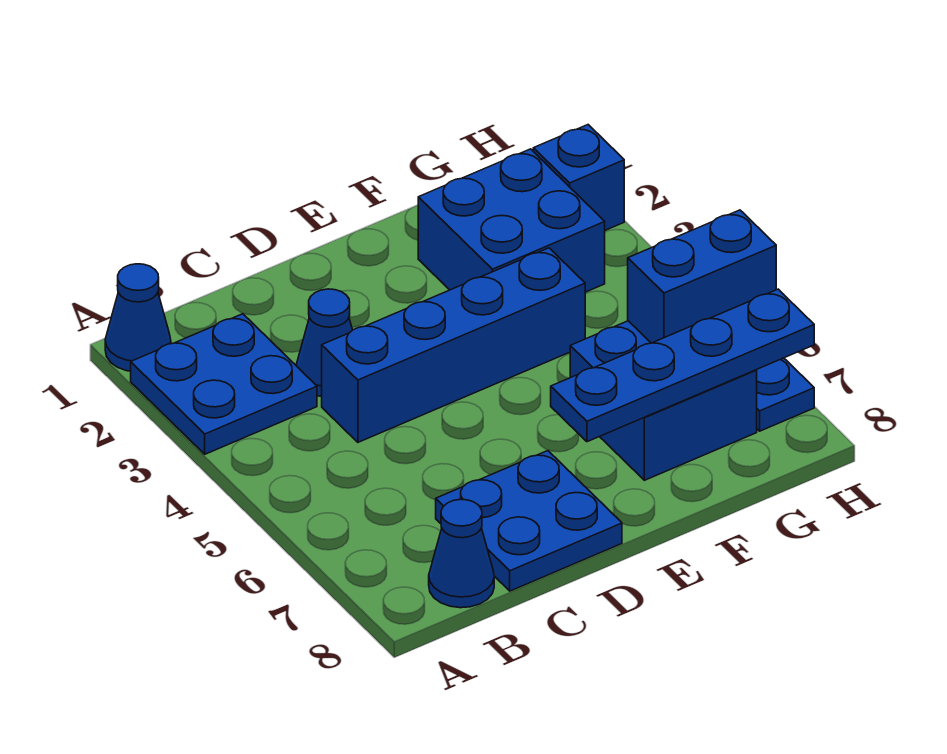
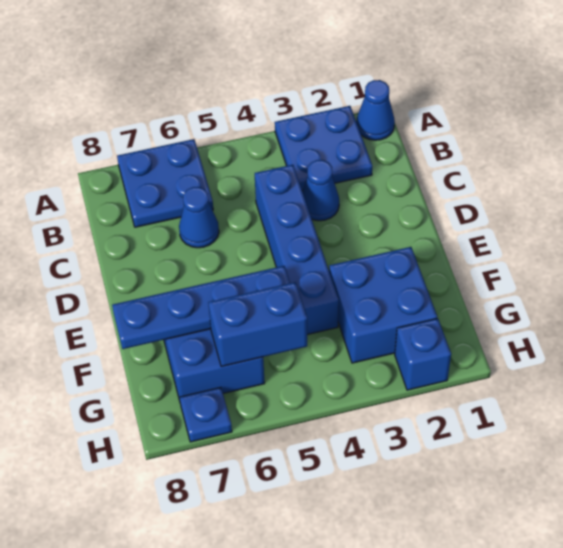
blue 1x1 cone [429,499,494,608] -> blue 1x1 cone moved to [179,187,219,248]
blue 2x2 plate [436,451,622,591] -> blue 2x2 plate moved to [117,139,213,227]
blue 1x4 plate [551,289,814,442] -> blue 1x4 plate turned to [112,266,290,349]
blue 1x2 brick [628,210,776,343] -> blue 1x2 brick turned to [208,282,307,367]

